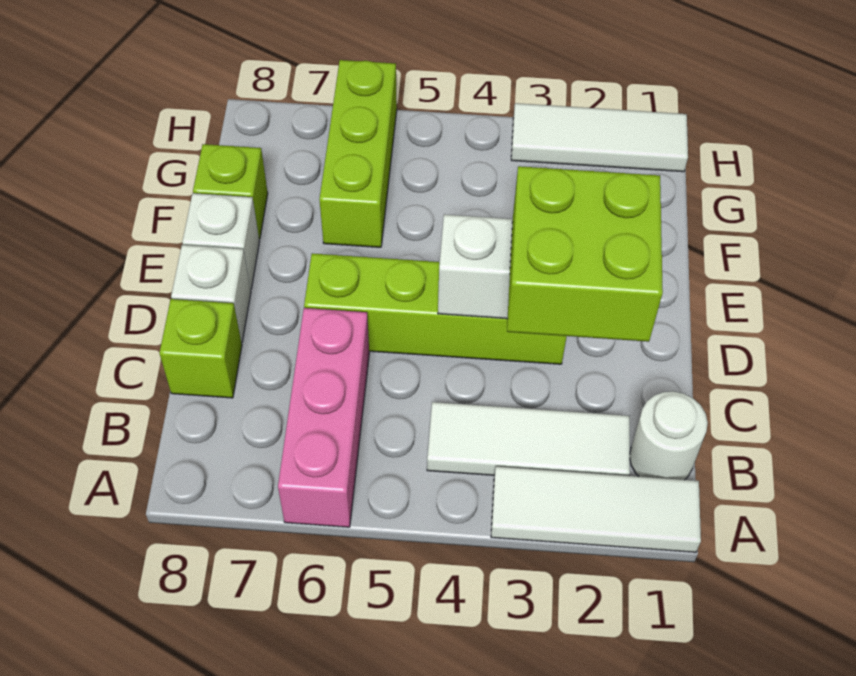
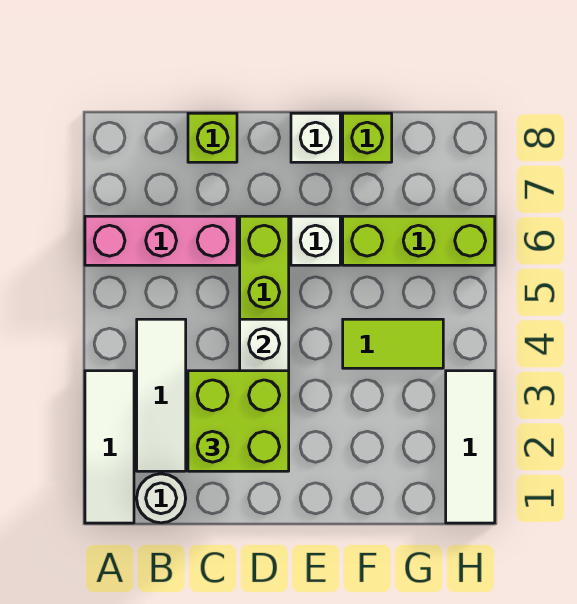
white 1x1 brick [171,245,251,342] -> white 1x1 brick moved to [291,216,340,265]
none -> lime 1x2 tile [343,319,443,368]

